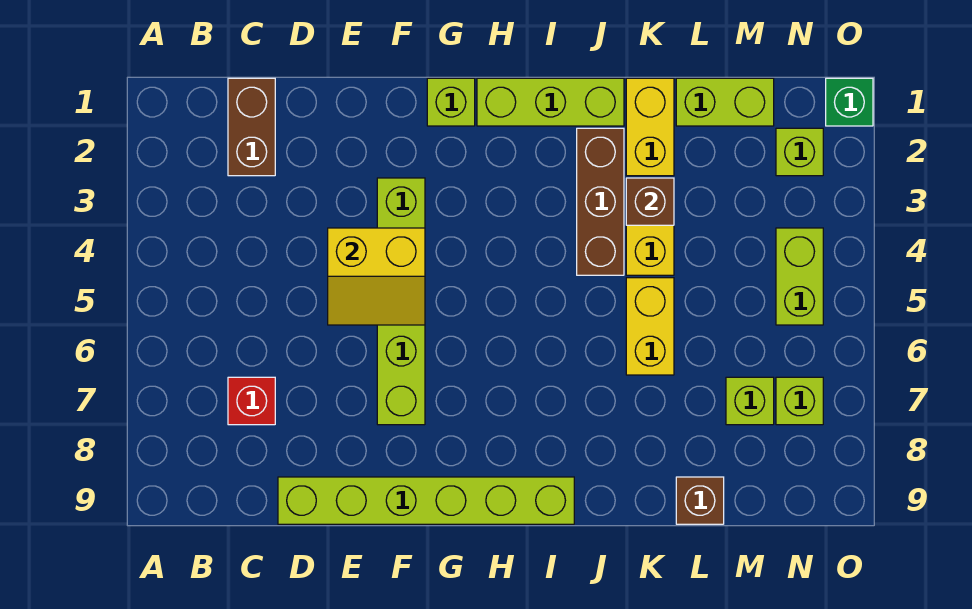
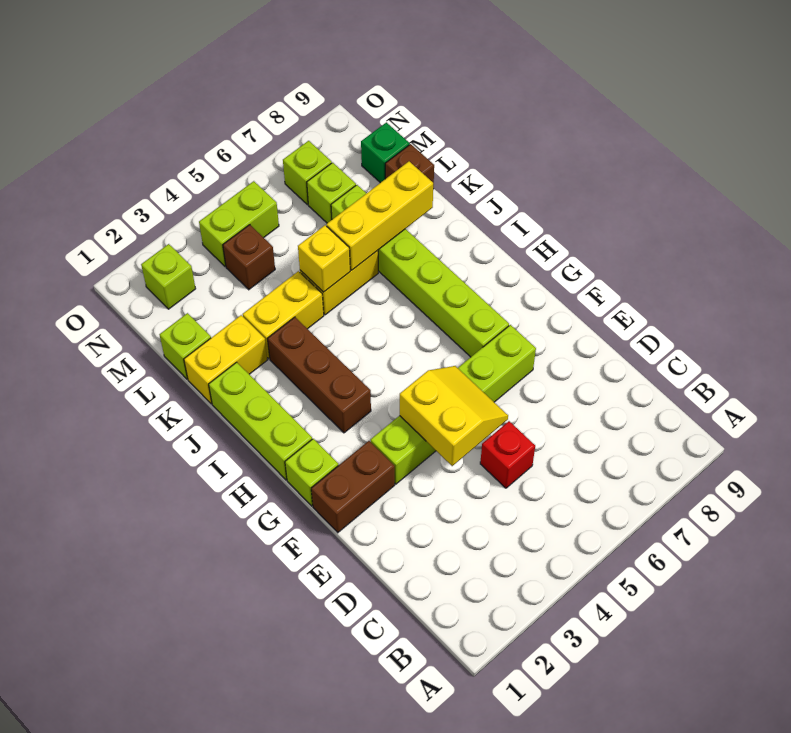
brown 1x2 brick [228,78,275,176] -> brown 1x2 brick moved to [311,441,395,533]
red 1x1 brick [228,377,275,425] -> red 1x1 brick moved to [480,421,535,488]
lime 1x6 brick [278,477,574,524] -> lime 1x6 brick moved to [331,185,509,357]
brown 1x3 brick [577,128,624,275] -> brown 1x3 brick turned to [268,317,371,433]
brown 1x1 brick [626,178,674,225] -> brown 1x1 brick moved to [223,225,275,290]
none -> yellow 1x1 brick [298,225,350,292]
none -> yellow 1x3 brick [327,161,433,270]
lime 1x2 brick [676,78,774,126] -> lime 1x1 brick [160,313,211,379]
green 1x1 brick [826,78,873,126] -> green 1x1 brick moved to [361,122,410,183]

